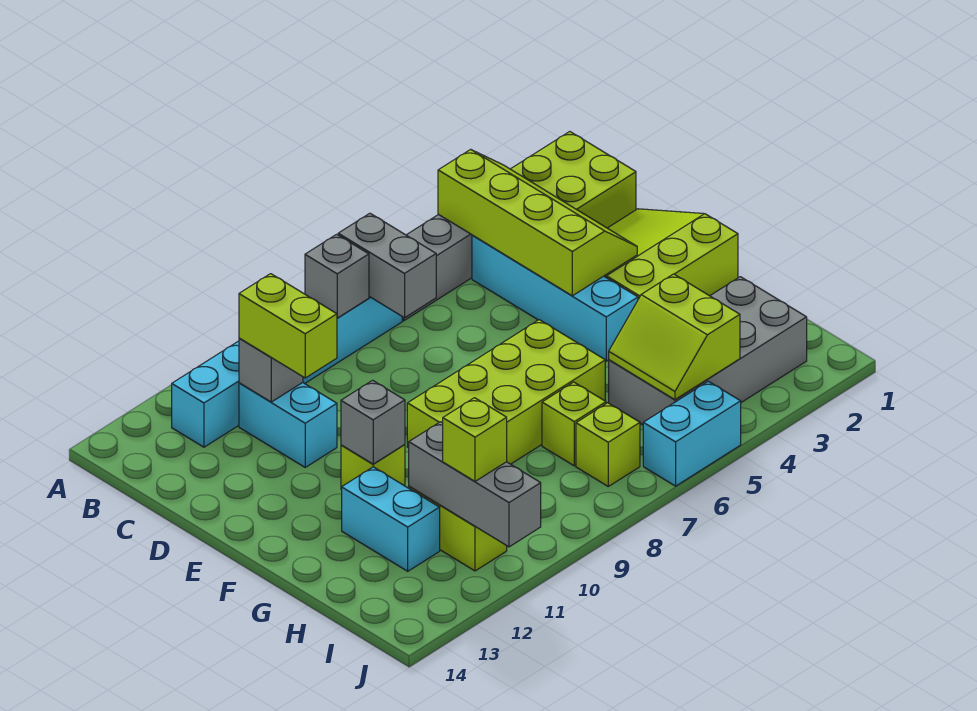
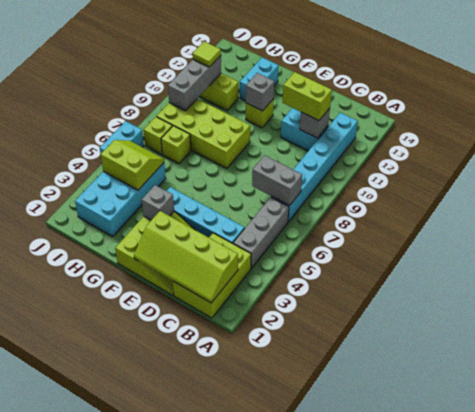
lime 2x4 slope [438,149,637,296] -> lime 2x4 slope moved to [134,211,238,303]
grey 1x1 brick [305,234,369,318] -> grey 1x1 brick moved to [142,185,174,220]
lime 2x4 brick [407,320,605,464] -> lime 2x4 brick turned to [157,99,250,168]
cyan 1x2 brick [342,467,440,571] -> cyan 1x2 brick turned to [240,57,279,101]
grey 2x4 brick [609,277,807,425] -> cyan 2x4 brick [75,163,166,237]
grey 1x3 brick [409,422,541,547] -> grey 1x3 brick turned to [168,56,221,111]
lime 1x1 brick [443,398,507,481] -> lime 1x1 tile [193,42,221,67]

